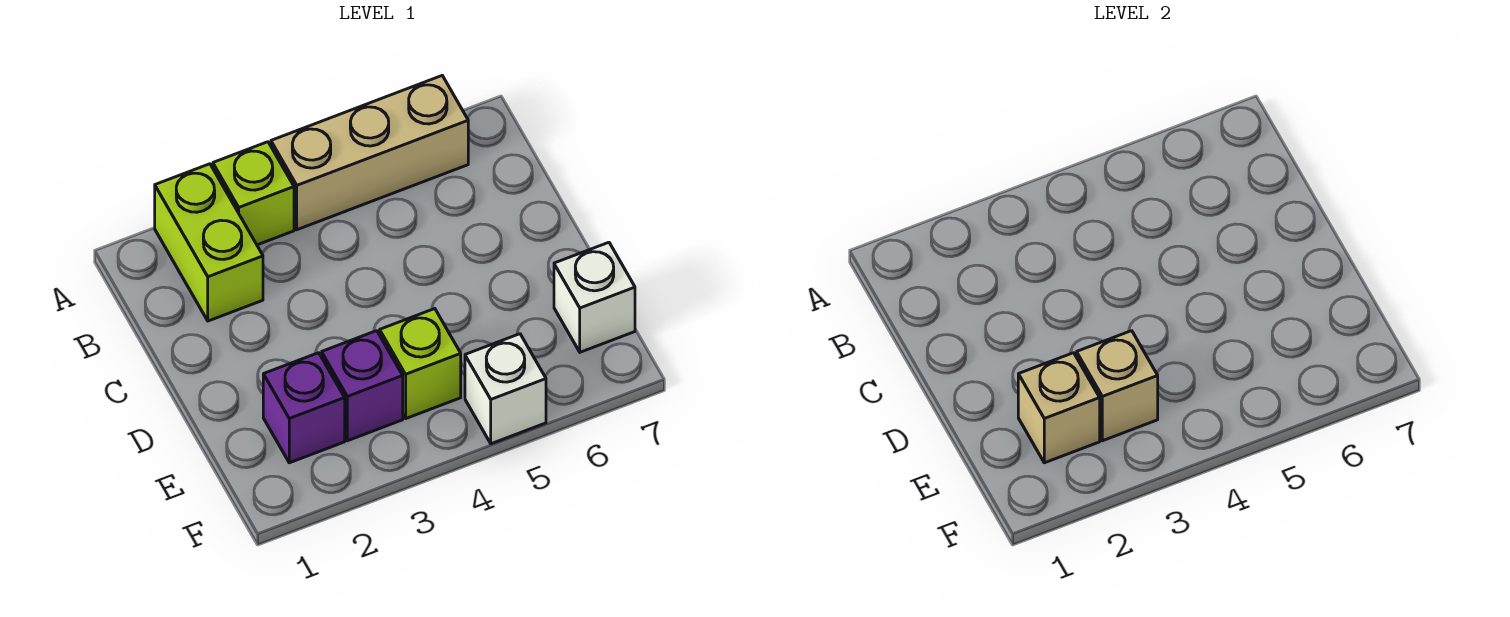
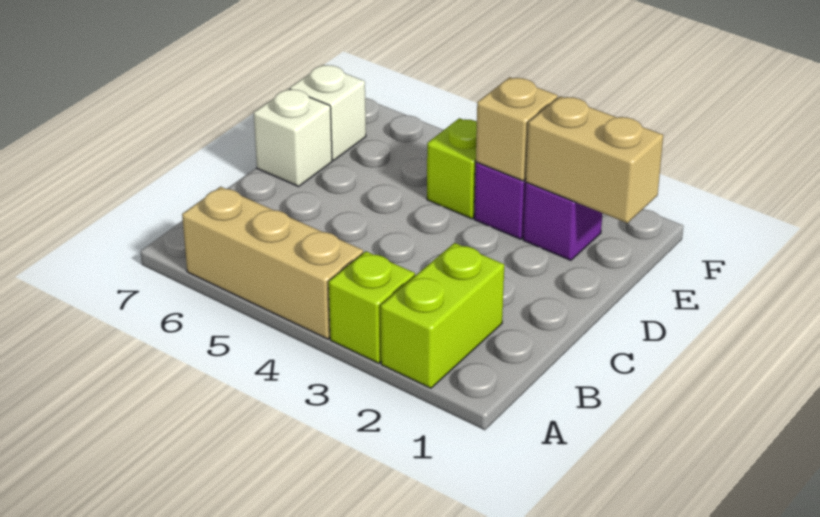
tan 1x1 brick [1018,353,1100,463] -> tan 1x2 brick [526,96,663,223]
white 1x1 brick [465,334,546,444] -> white 1x1 brick moved to [254,89,332,186]

